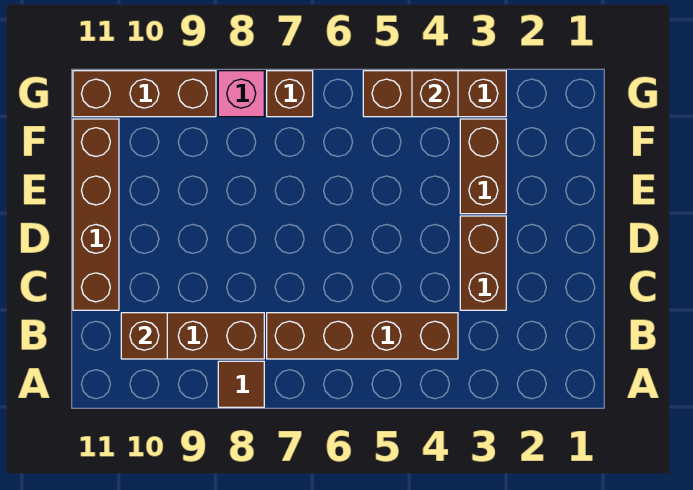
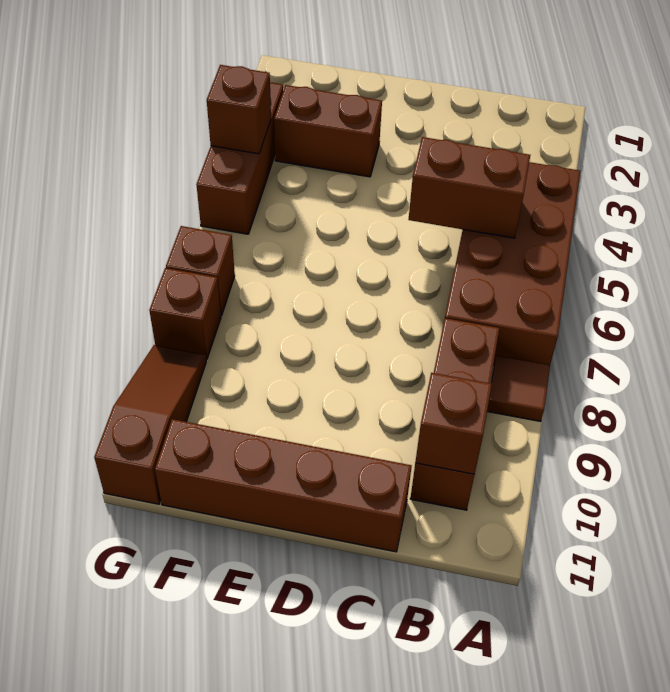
brown 1x4 brick [267,313,458,359] -> brown 2x4 brick [445,162,580,365]
brown 1x2 brick [460,216,506,310] -> brown 1x2 brick moved to [408,137,530,238]
pink 1x1 brick [218,71,264,117] -> brown 1x1 brick [149,268,221,359]
brown 1x3 brick [73,71,216,117] -> brown 1x3 slope [94,345,206,504]

